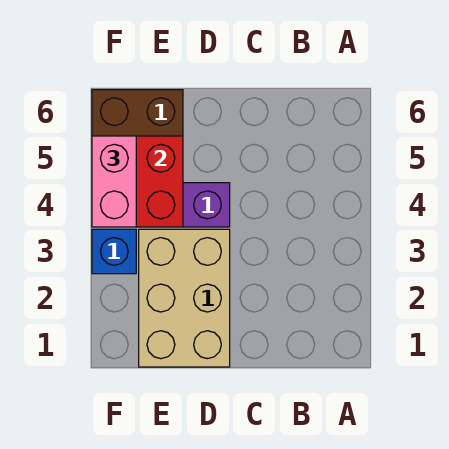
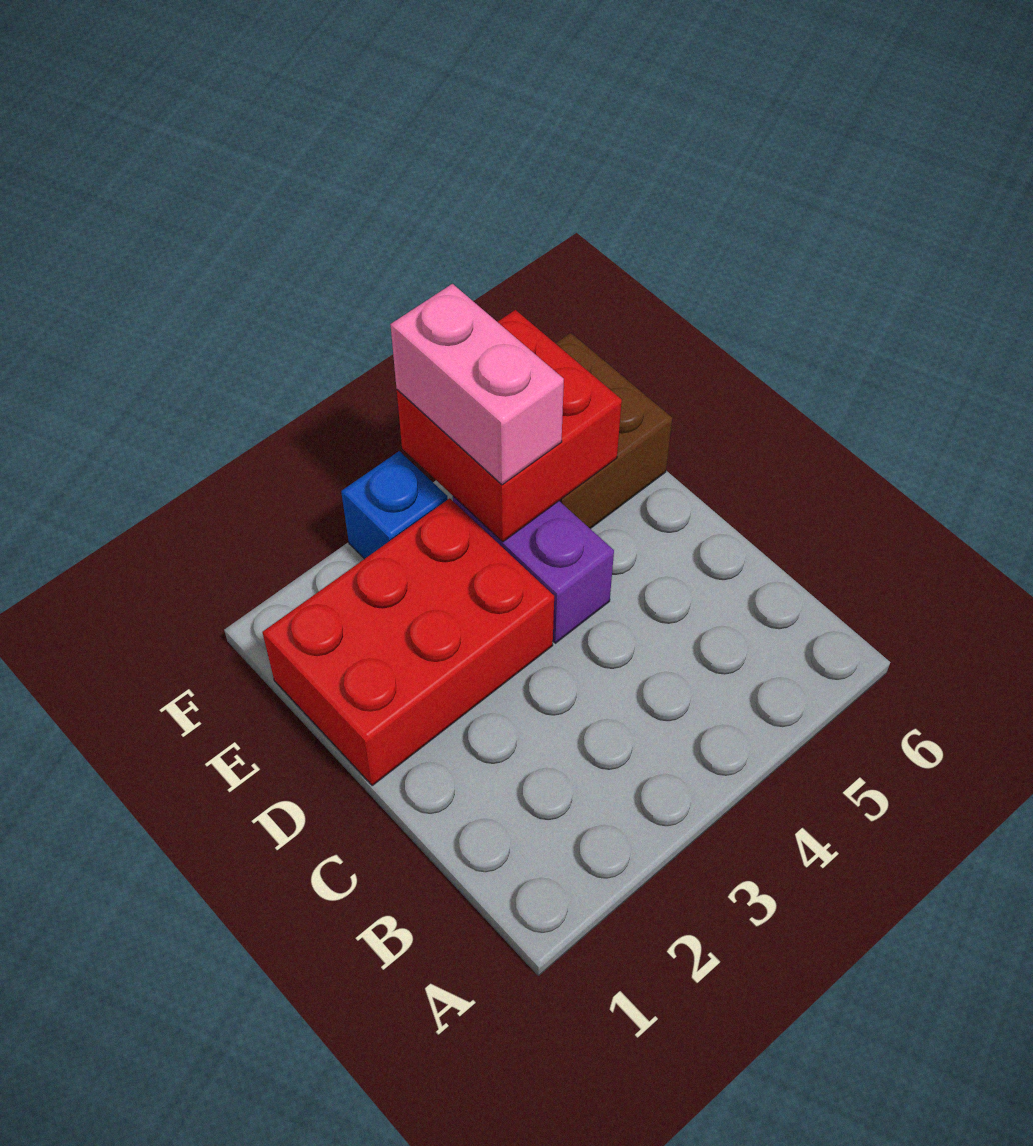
tan 2x3 brick [139,229,230,367] -> red 2x3 brick [262,498,554,785]
pink 1x2 brick [92,136,136,227] -> pink 1x2 brick turned to [390,284,564,485]

